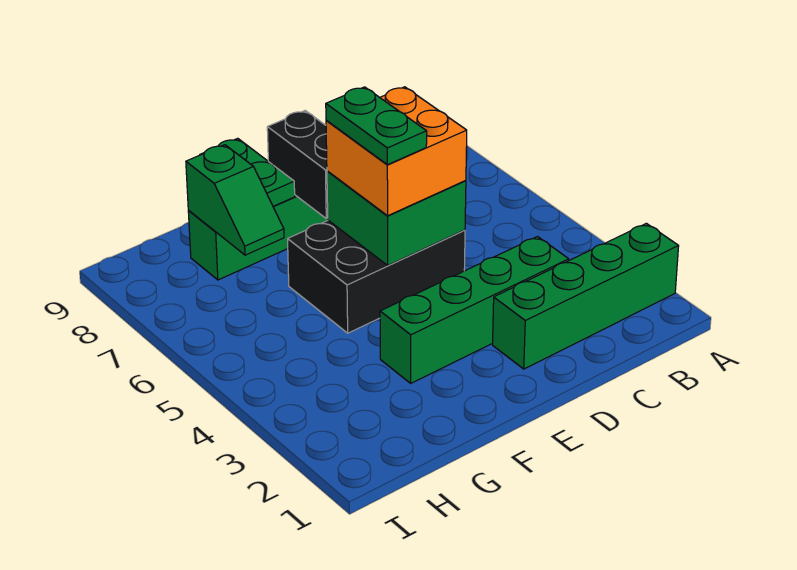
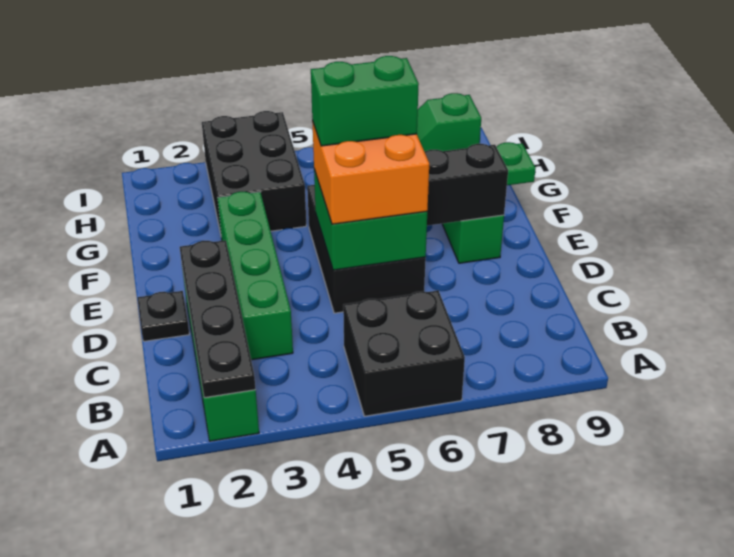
none -> black 1x4 plate [180,240,256,398]
none -> black 2x2 brick [343,291,465,416]
none -> black 1x1 plate [137,291,189,341]
green 1x2 plate [326,87,427,165] -> green 1x2 brick [311,56,419,146]
none -> black 2x3 brick [202,111,306,234]

